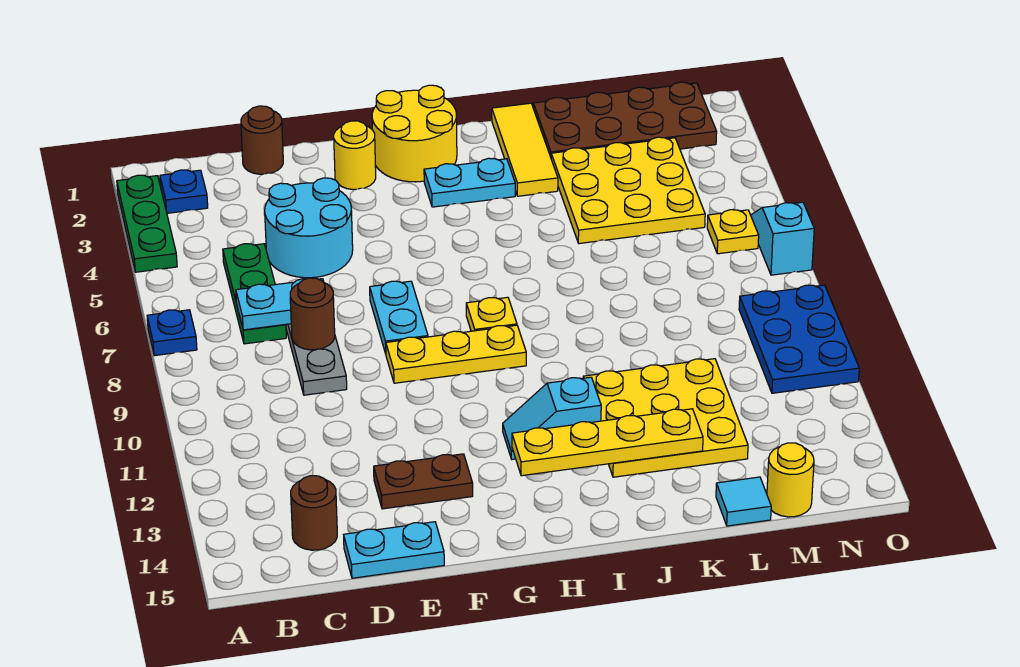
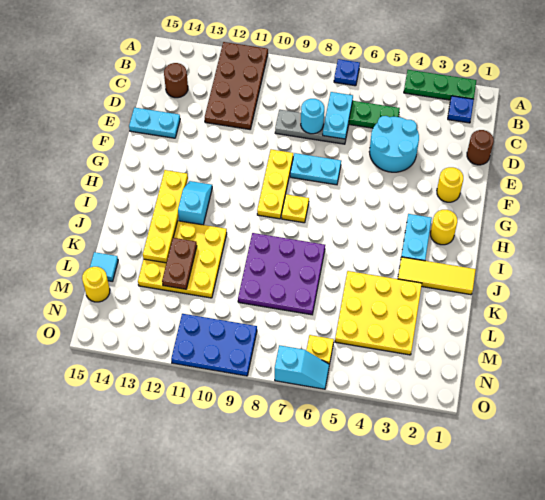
brown 1x1 round brick [290,278,335,350] -> cyan 1x1 round brick [301,99,324,134]
cyan 1x2 plate [344,522,444,578] -> cyan 1x2 plate turned to [129,108,180,138]
brown 1x2 plate [374,454,473,509] -> brown 1x2 plate moved to [162,238,197,289]
yellow 2x2 round brick [372,85,457,182] -> yellow 1x1 round brick [431,210,457,245]
none -> purple 3x3 plate [238,233,325,315]
brown 2x4 plate [533,82,717,157] -> brown 2x4 plate moved to [205,42,268,129]

